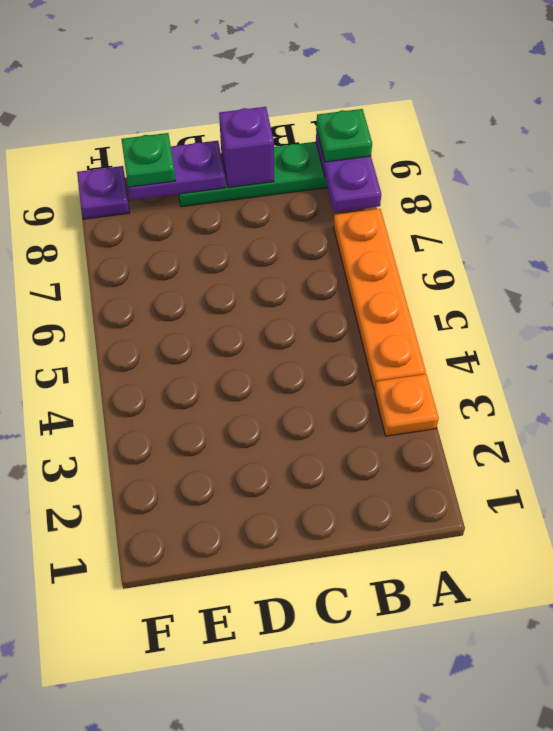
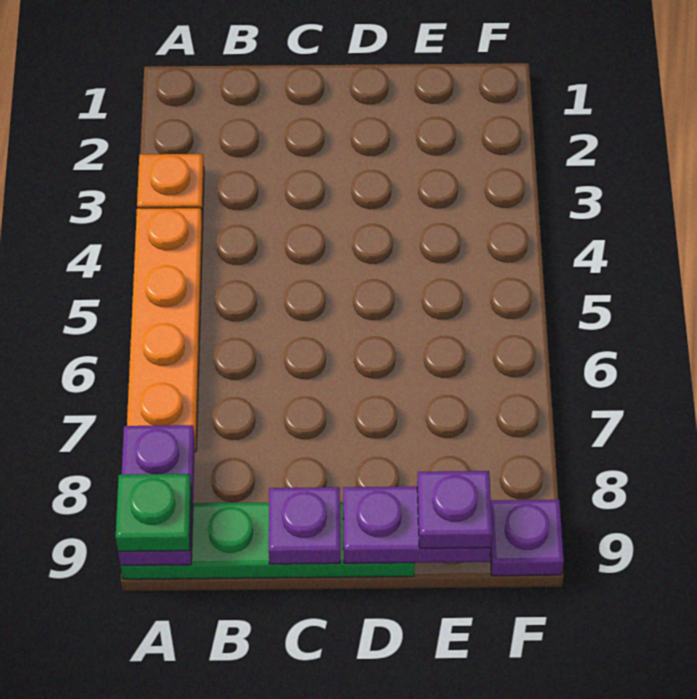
purple 1x1 brick [219,107,274,188] -> purple 1x1 plate [269,487,340,564]
green 1x1 plate [121,133,176,187] -> purple 1x1 plate [417,471,492,548]

